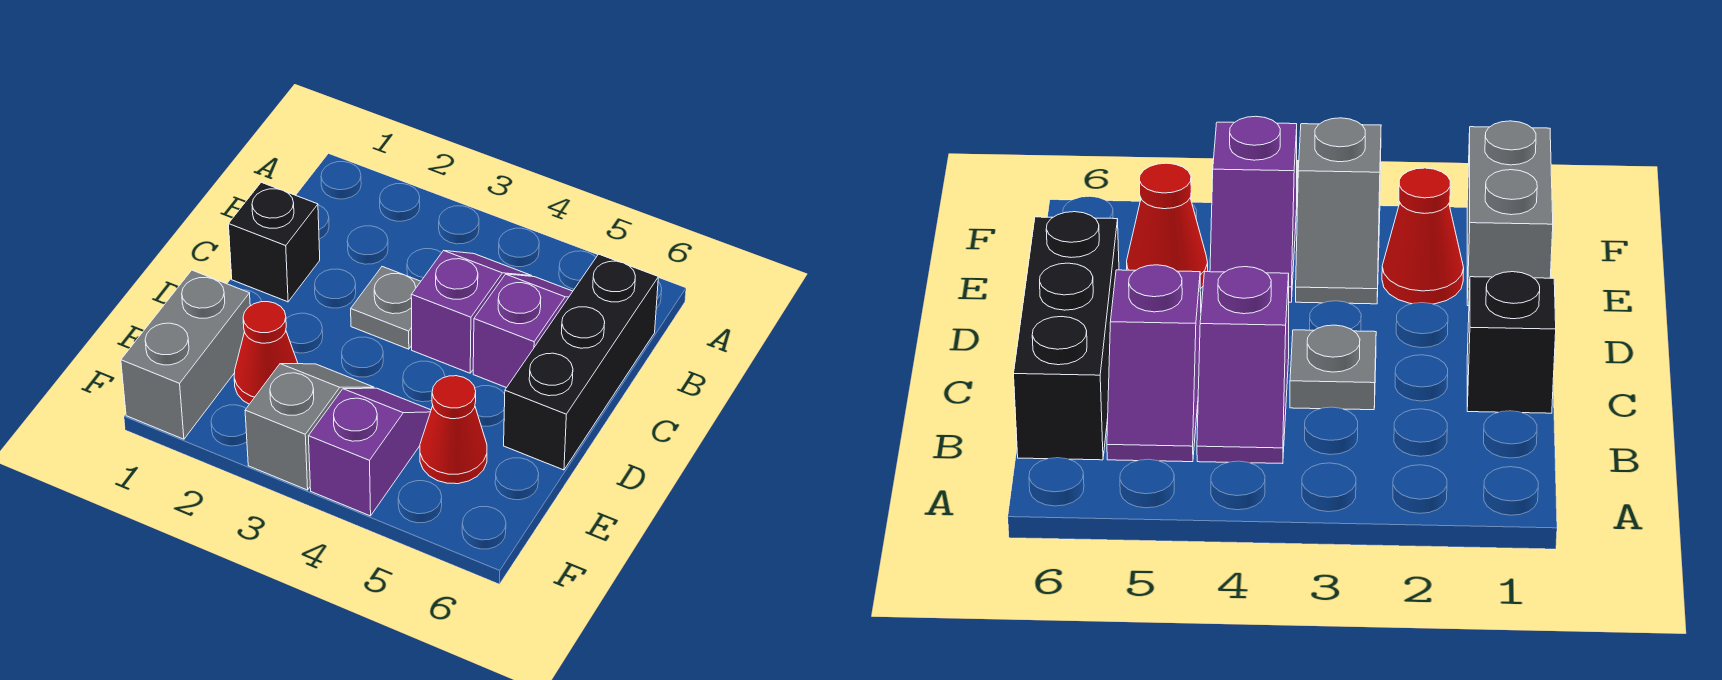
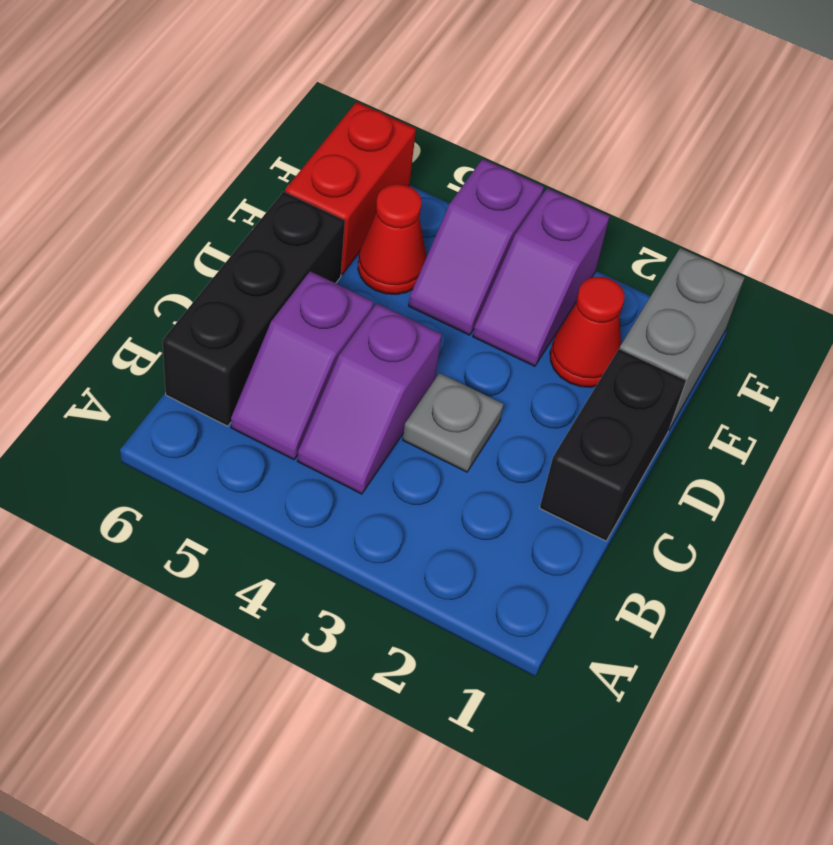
black 1x1 brick [228,182,320,302] -> black 1x2 brick [540,349,686,541]
grey 1x2 slope [245,364,374,490] -> purple 1x2 slope [473,188,610,366]
none -> red 1x2 brick [285,102,416,274]

